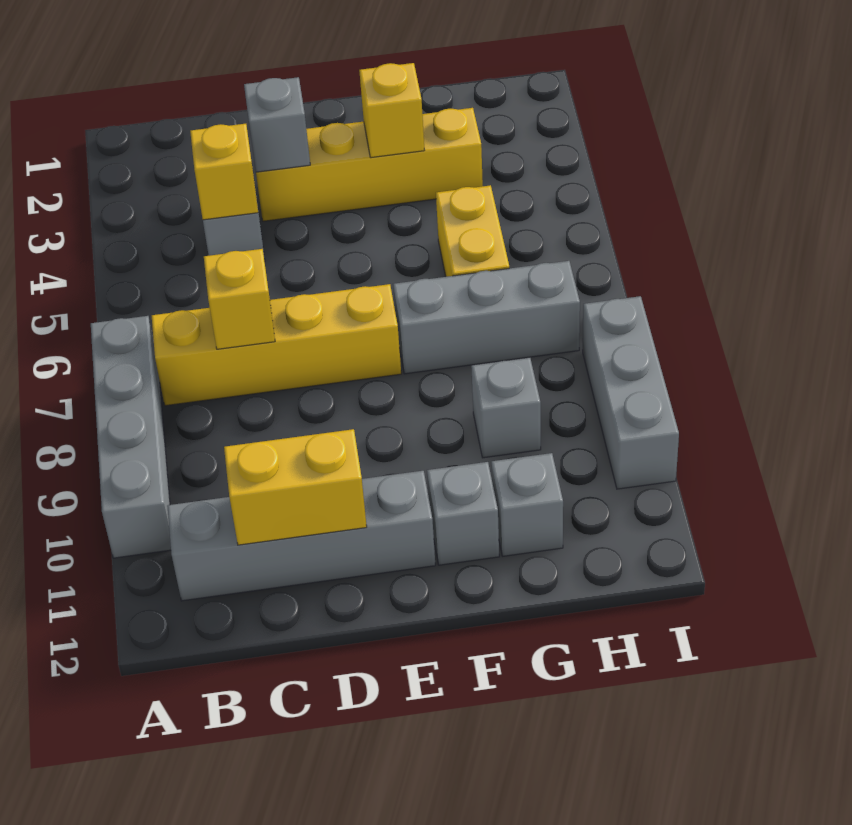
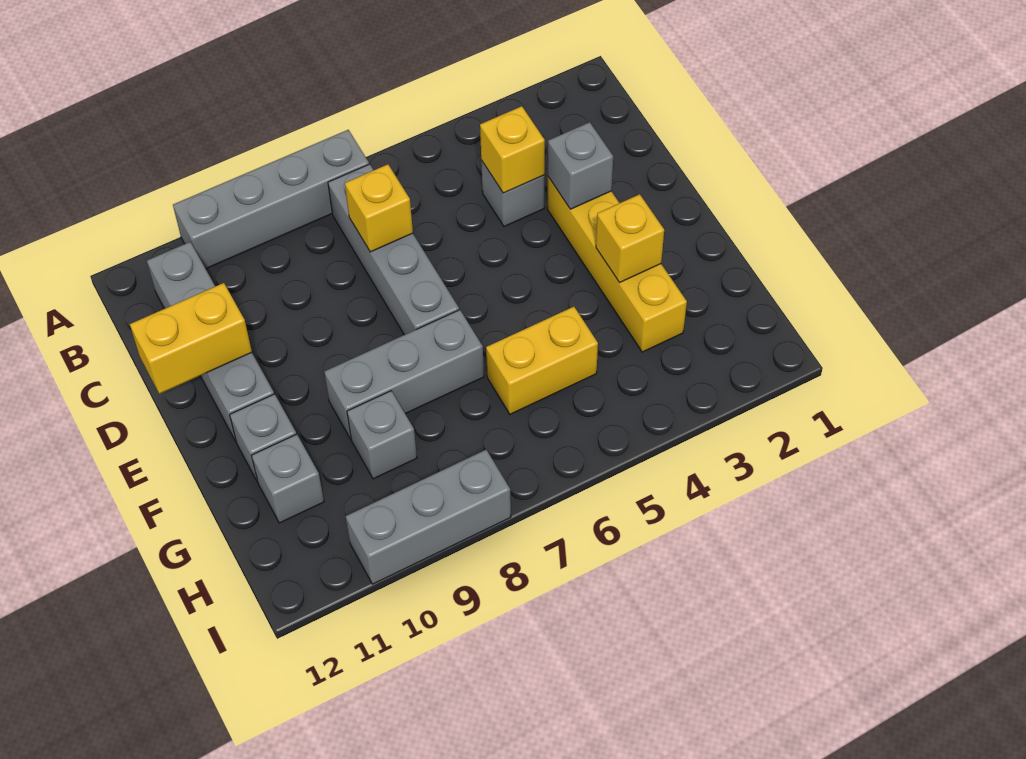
yellow 1x4 brick [152,284,401,406] -> grey 1x4 brick [328,164,459,335]
yellow 1x2 brick [224,429,367,545] -> yellow 1x2 brick turned to [130,283,252,394]
grey 1x3 brick [393,261,580,374] -> grey 1x3 brick turned to [324,310,484,439]

